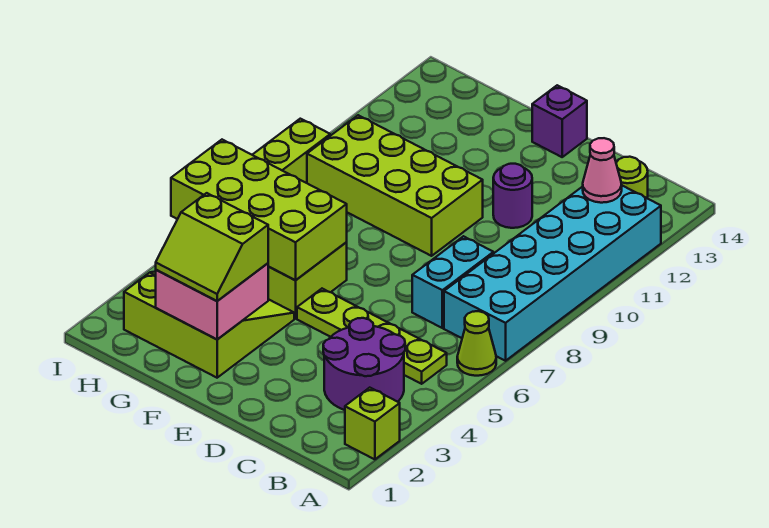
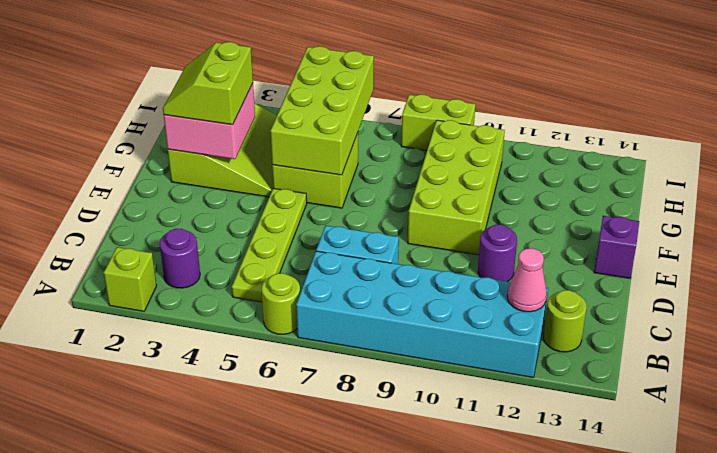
lime 1x1 cone [457,311,496,376] -> lime 1x1 round brick [262,273,300,334]
purple 2x2 round brick [323,318,405,410] -> purple 1x1 round brick [160,229,200,288]

